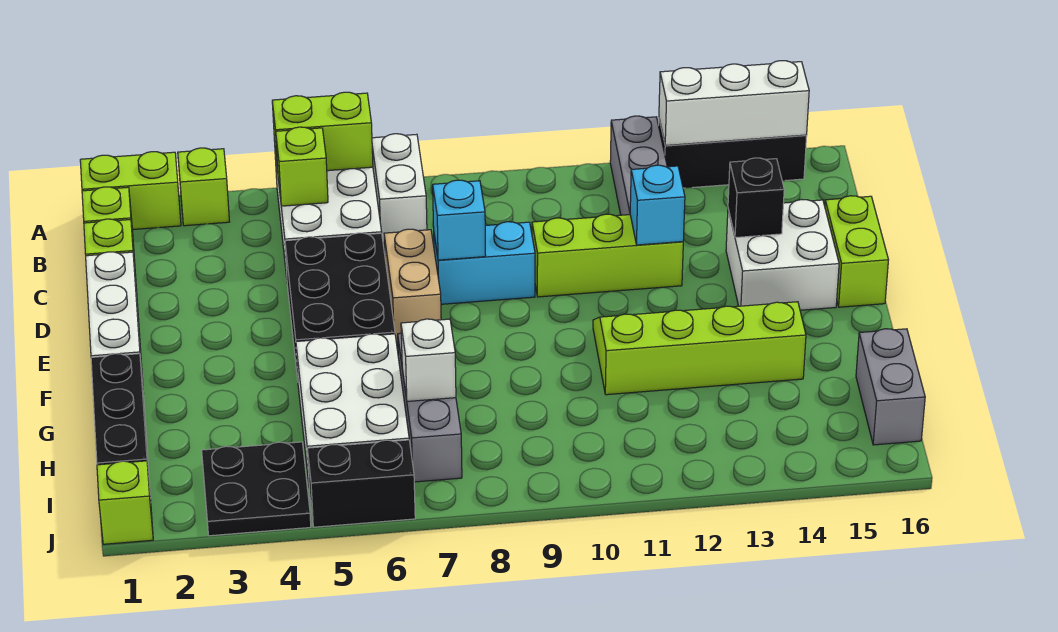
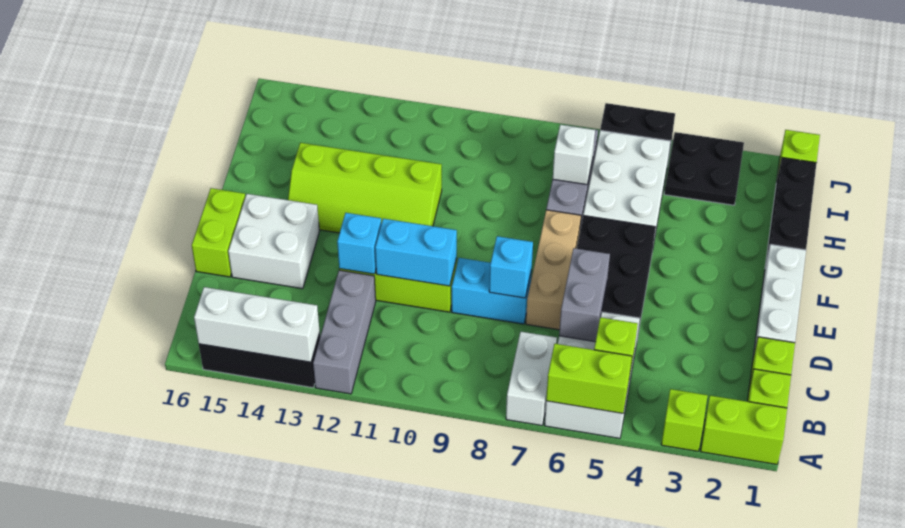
tan 1x2 brick [384,229,441,342] -> tan 1x3 brick [526,210,581,330]
none -> cyan 1x2 brick [375,219,457,286]
black 1x1 brick [728,158,784,238] -> none
grey 1x2 brick [856,329,925,445] -> grey 1x2 brick moved to [559,248,610,342]

